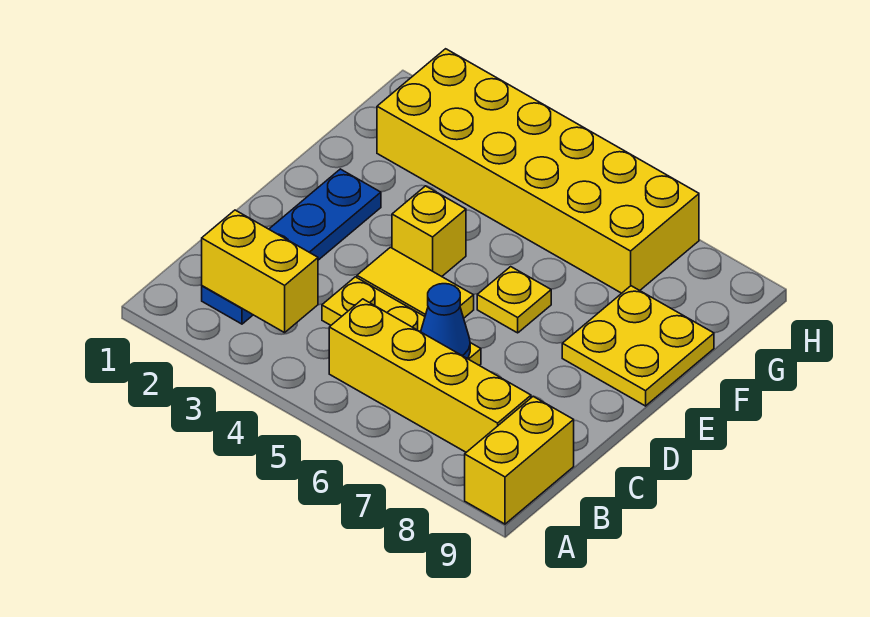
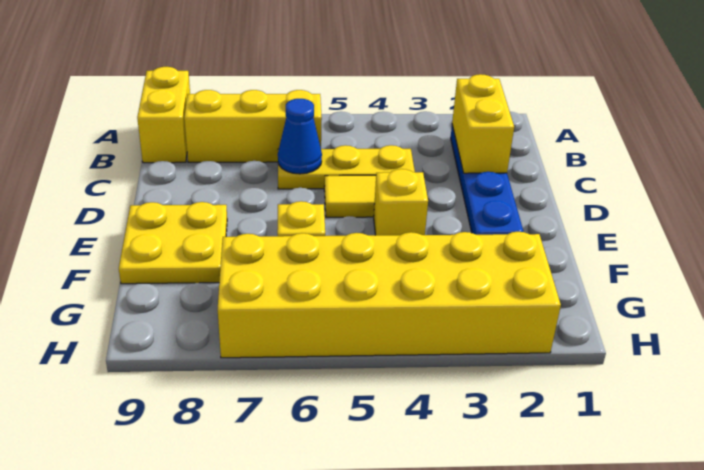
yellow 1x2 brick [202,210,318,333] -> yellow 1x2 brick turned to [452,74,514,173]
yellow 1x4 brick [329,299,531,452] -> yellow 1x3 brick [184,90,322,162]

